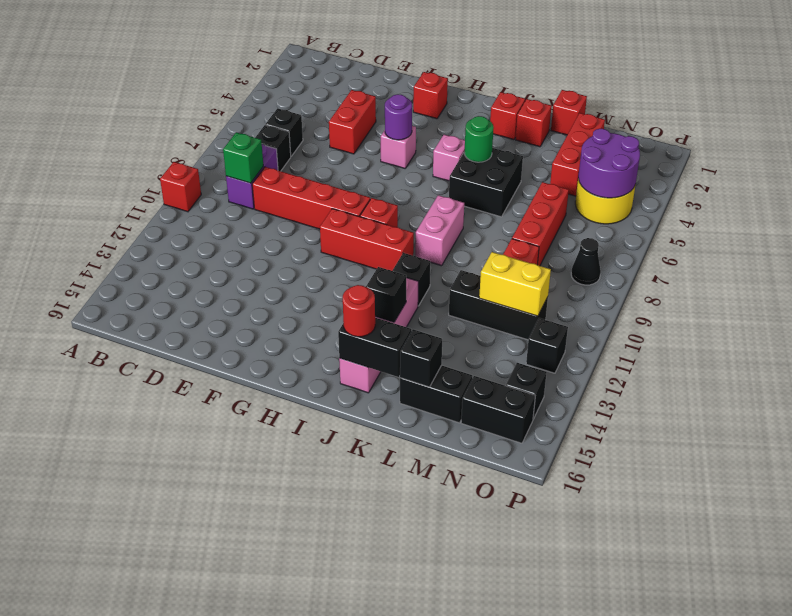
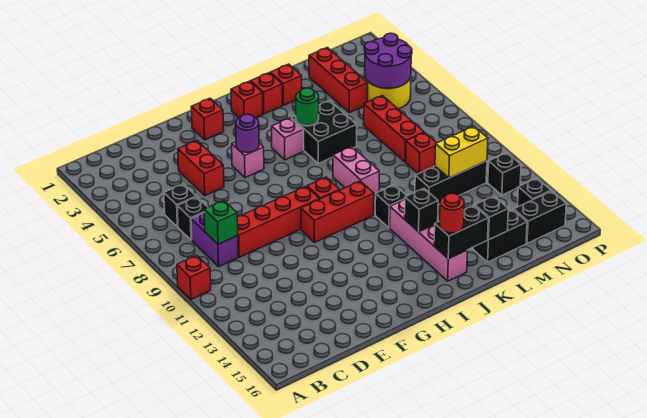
red 1x1 brick [551,90,587,135] -> red 1x1 brick moved to [231,81,263,118]
black 1x1 cone [571,238,601,285] -> none

